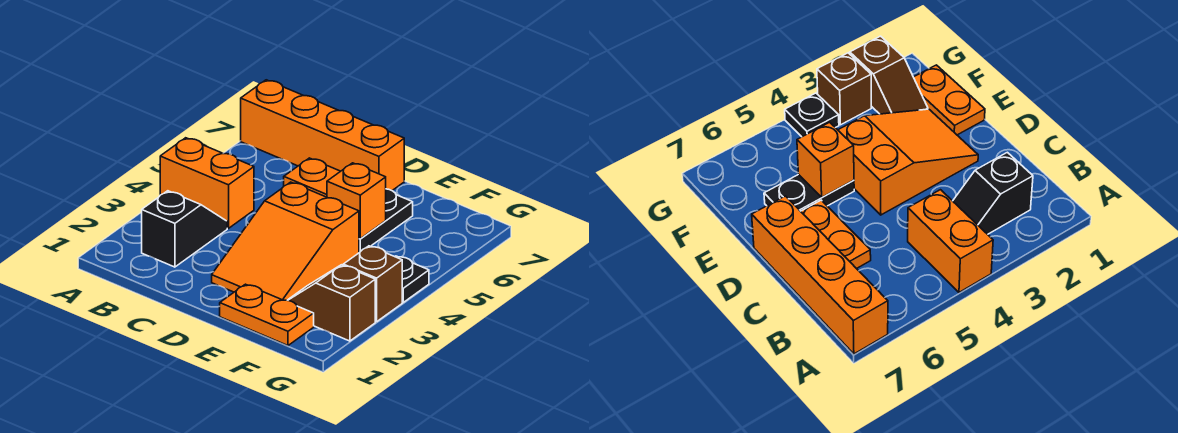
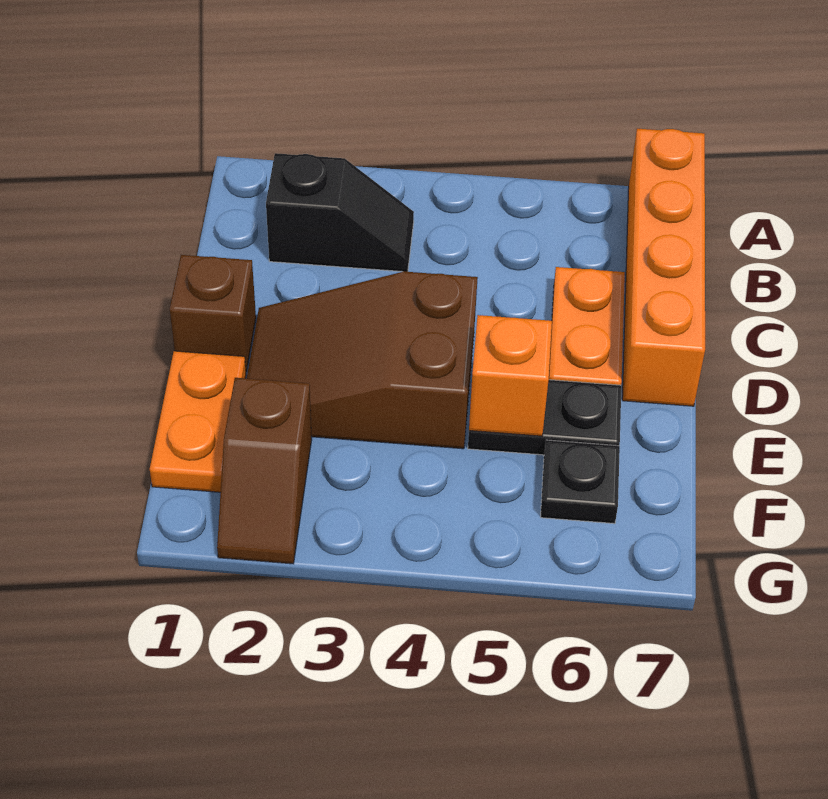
orange 1x2 brick [160,138,254,228] -> none
orange 2x3 slope [212,182,359,300] -> brown 2x3 slope [247,272,478,449]
brown 1x2 slope [288,265,375,341] -> brown 1x2 slope turned to [217,378,312,564]
brown 1x1 brick [343,246,402,322] -> brown 1x1 brick moved to [170,255,256,372]
black 1x1 plate [395,256,429,302] -> black 1x1 plate moved to [541,440,620,524]

